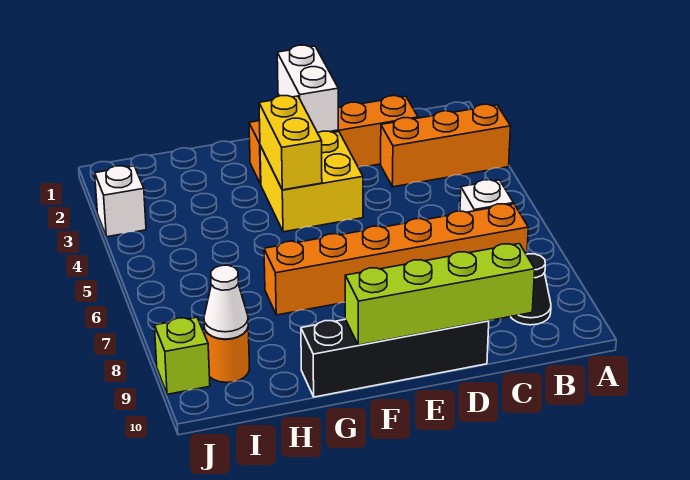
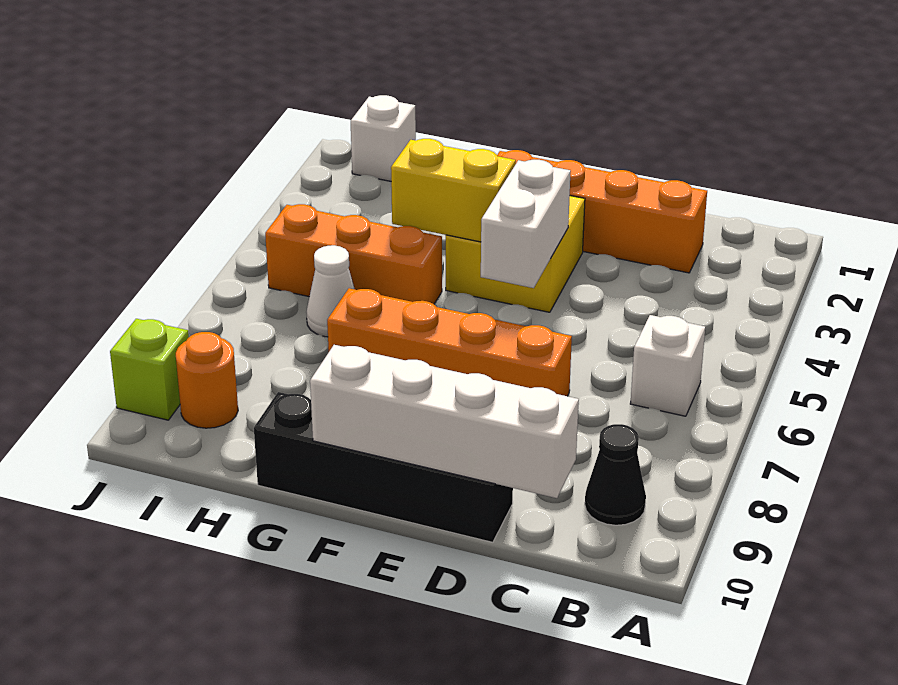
orange 1x3 brick [381,104,510,187] -> orange 1x3 brick moved to [265,204,442,304]
orange 1x6 brick [264,204,528,315] -> orange 1x4 brick [327,288,572,396]
lime 1x4 brick [345,244,535,345] -> white 1x4 brick [310,345,579,498]
white 1x2 brick [277,45,338,133] -> white 1x2 brick moved to [481,160,571,288]
yellow 1x2 brick [259,96,322,190] -> yellow 1x2 brick turned to [391,139,516,242]
white 1x1 cone [204,265,248,339] -> white 1x1 cone moved to [306,245,355,337]
white 1x1 brick [95,166,146,237] -> white 1x1 brick moved to [351,95,416,181]

